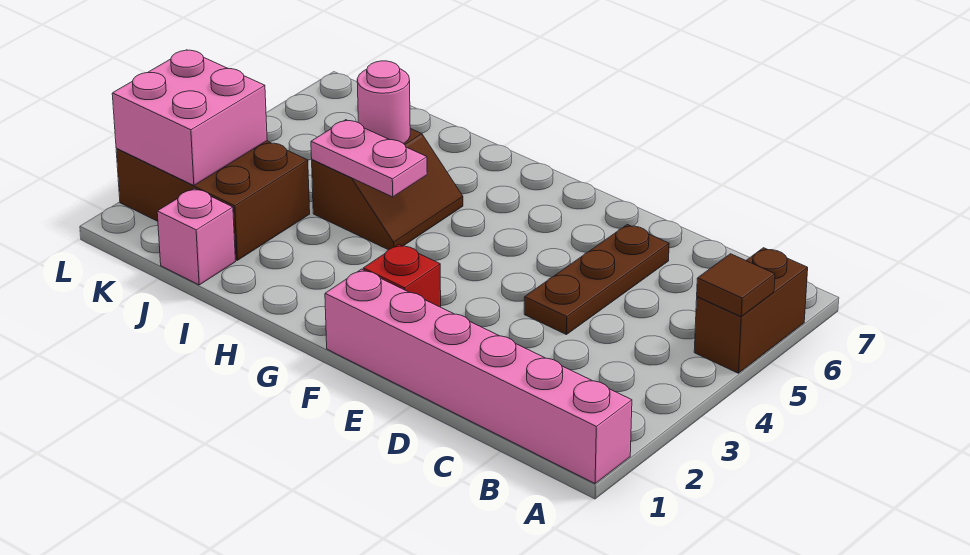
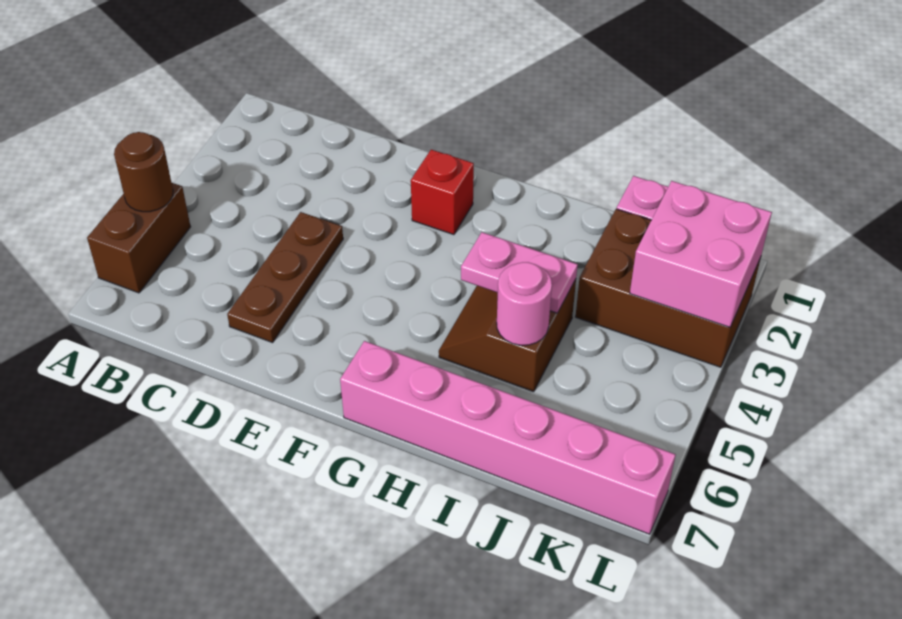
pink 1x6 brick [325,269,632,483] -> pink 1x6 brick moved to [340,341,676,534]
brown 1x1 tile [697,254,775,317] -> brown 1x1 round brick [114,132,173,212]

